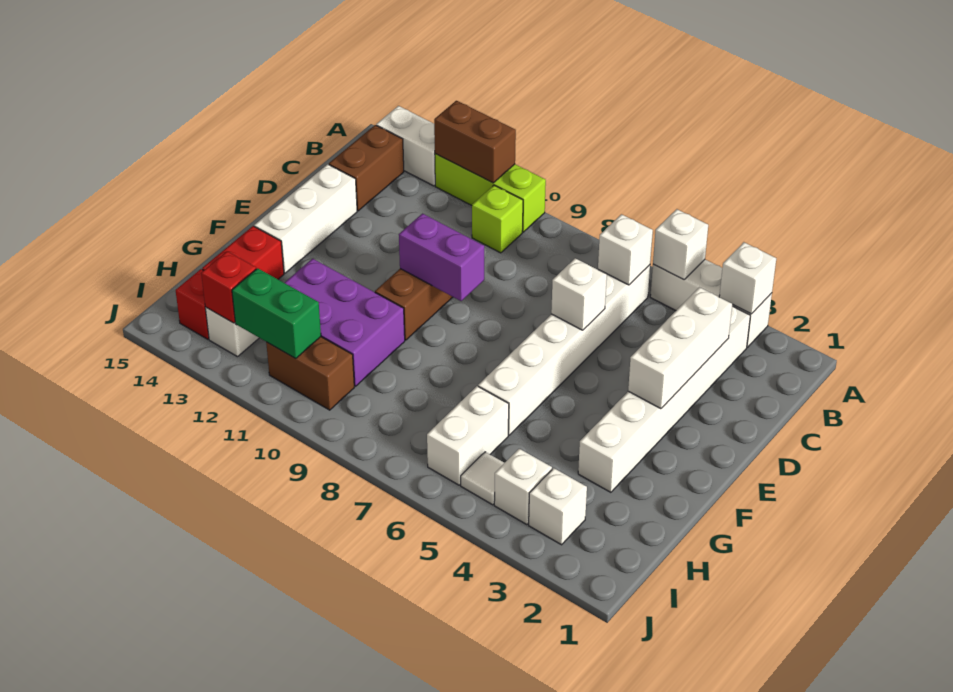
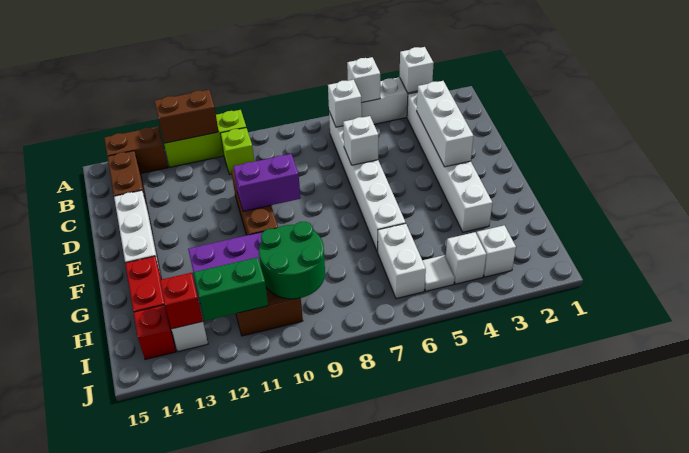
white 1x2 brick [376,106,435,186] -> brown 1x2 brick [104,126,168,173]
none -> green 2x2 round brick [259,222,325,299]

